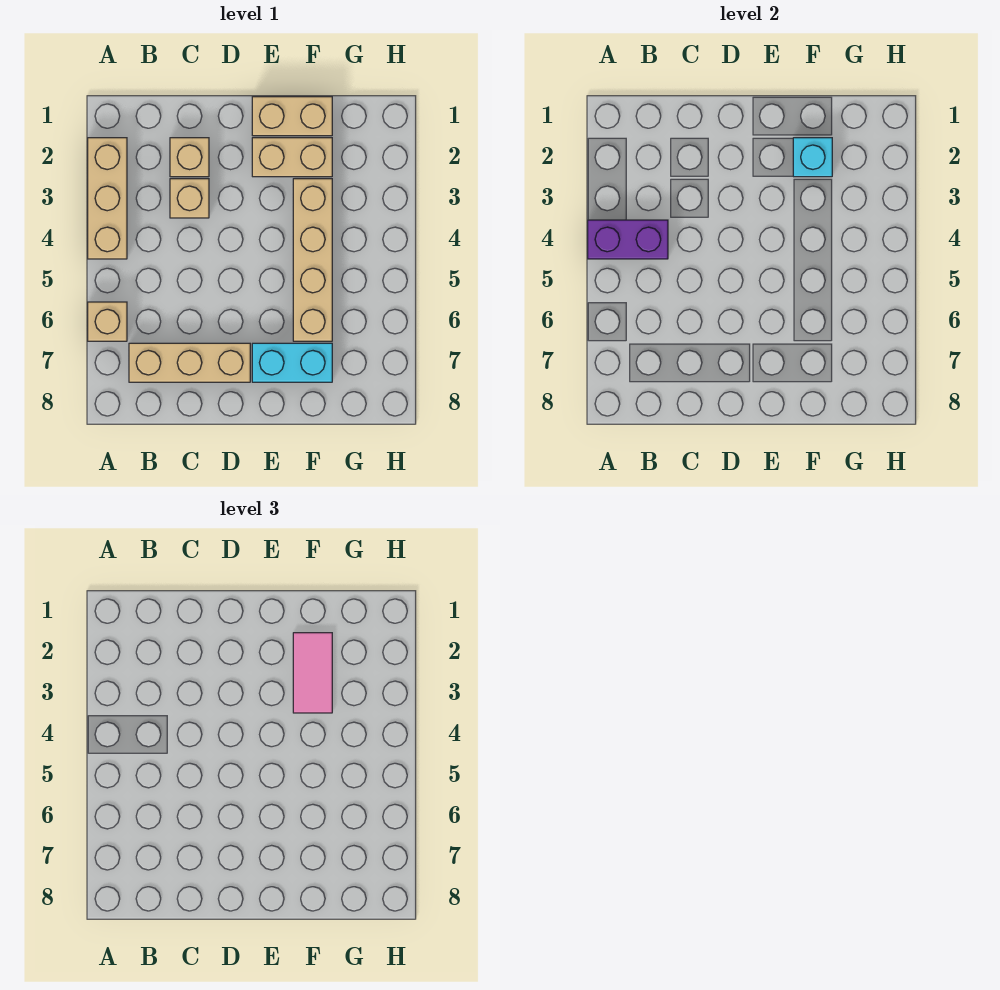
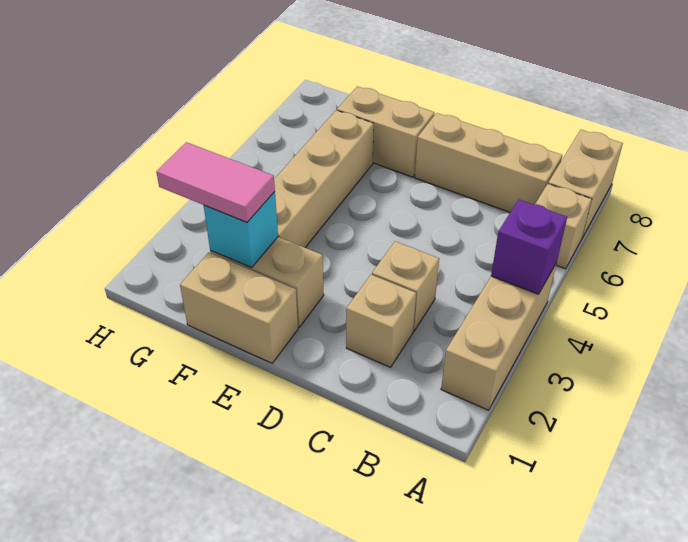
purple 1x2 brick [588,220,668,259] -> purple 1x1 brick [491,200,567,294]
none -> tan 1x2 brick [548,130,623,238]
cyan 1x2 brick [252,343,332,382] -> tan 1x2 brick [337,86,434,177]
pink 1x2 tile [293,633,332,713] -> pink 1x2 tile turned to [156,142,275,222]

